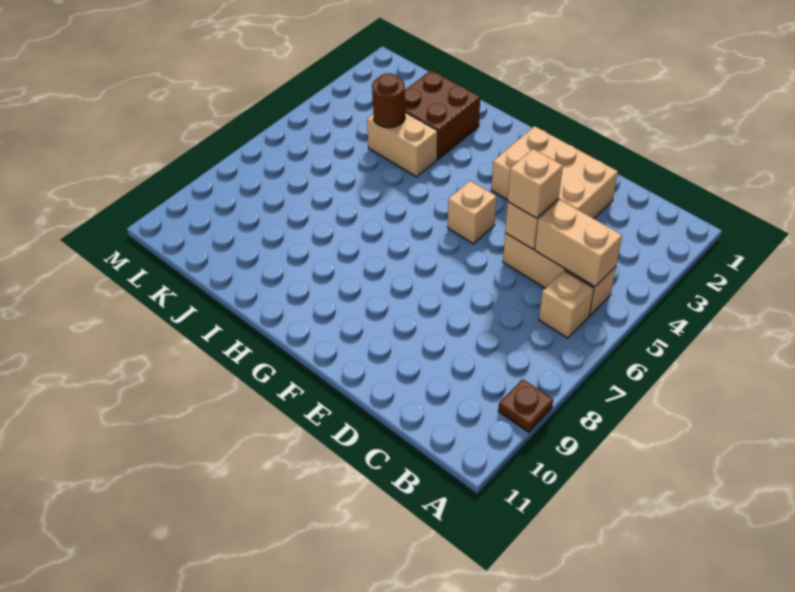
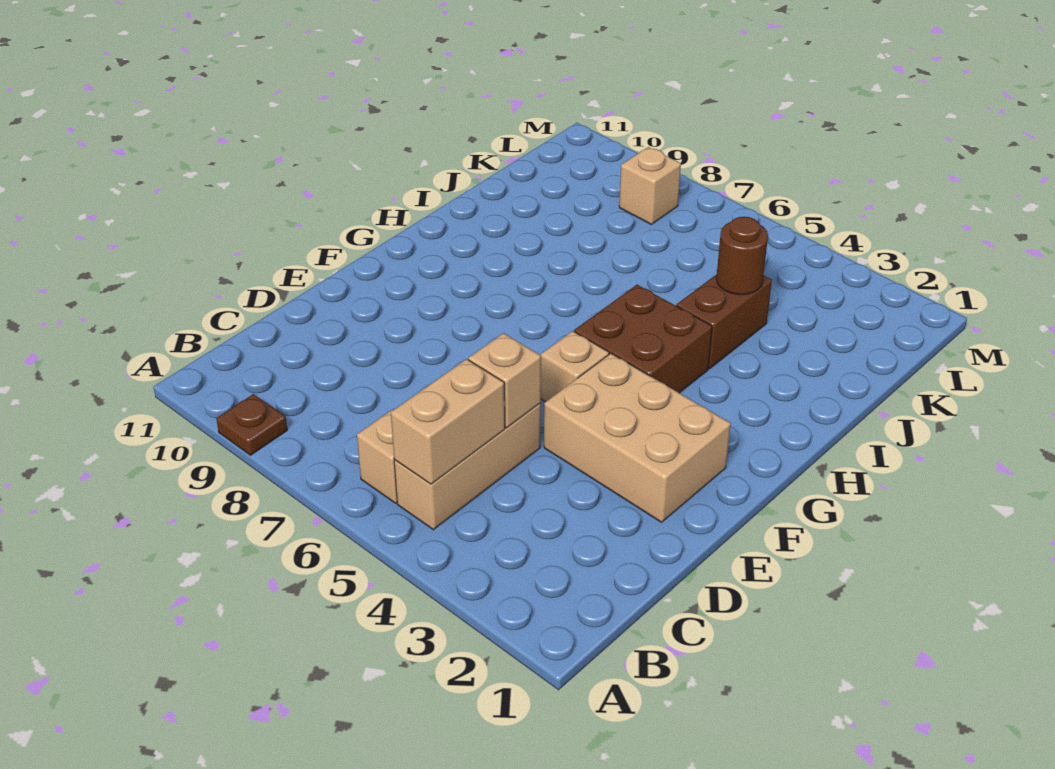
tan 2x3 brick [491,126,618,219] -> tan 2x3 brick turned to [544,354,731,522]
tan 1x1 brick [508,149,563,218] -> tan 1x1 brick moved to [619,147,681,224]
brown 2x2 brick [405,70,480,159] -> brown 2x2 brick moved to [574,285,712,393]
tan 1x2 brick [367,112,438,177] -> brown 1x2 brick [676,274,772,369]

